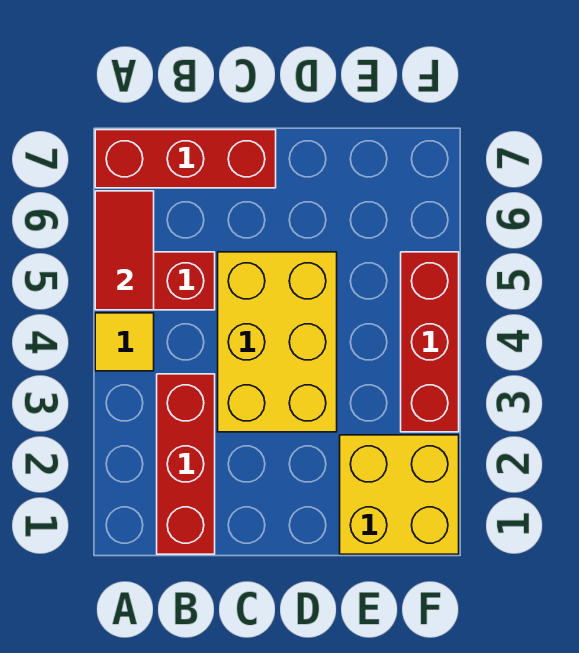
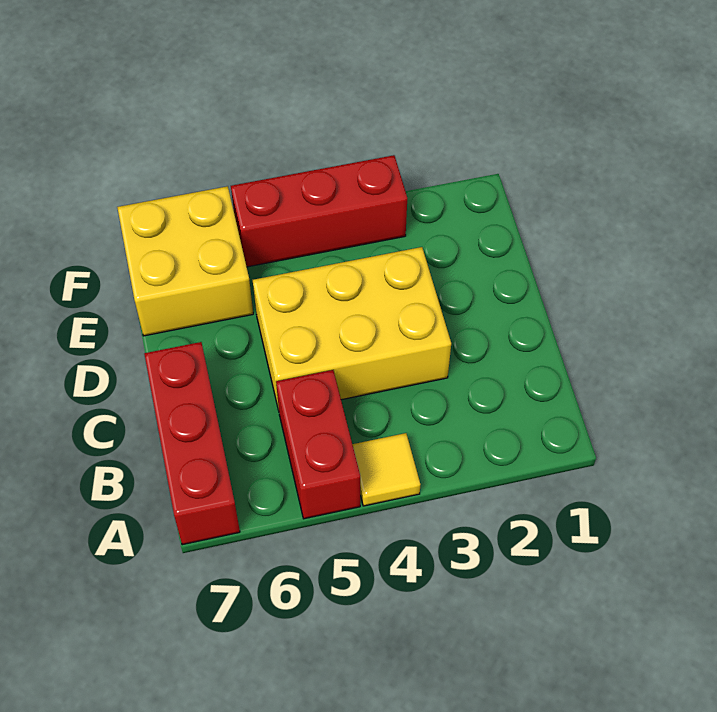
red 1x2 tile [95,191,154,310] -> none
red 1x3 brick [157,374,215,554] -> none
yellow 2x2 brick [340,435,459,554] -> yellow 2x2 brick moved to [117,186,253,336]

